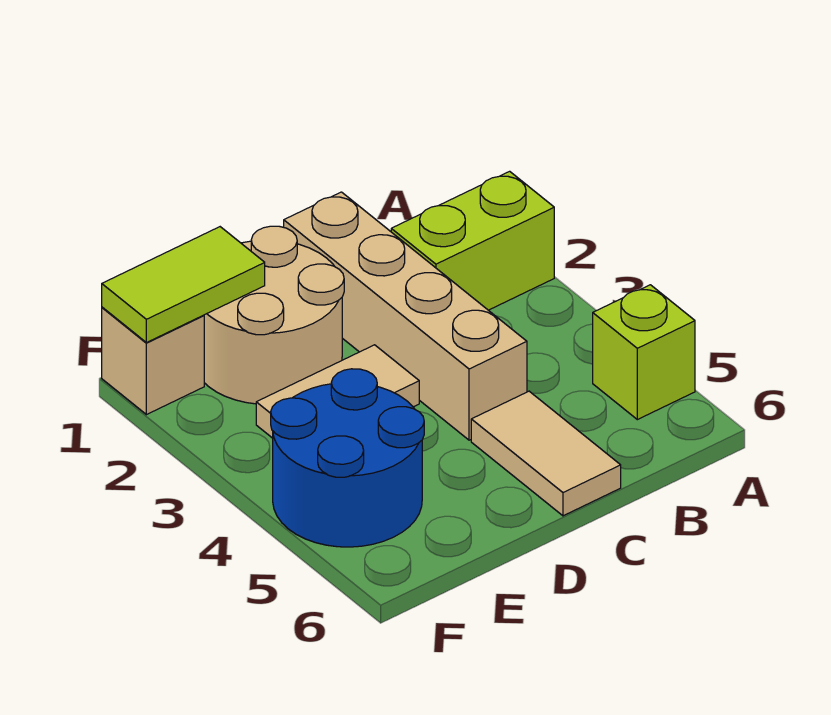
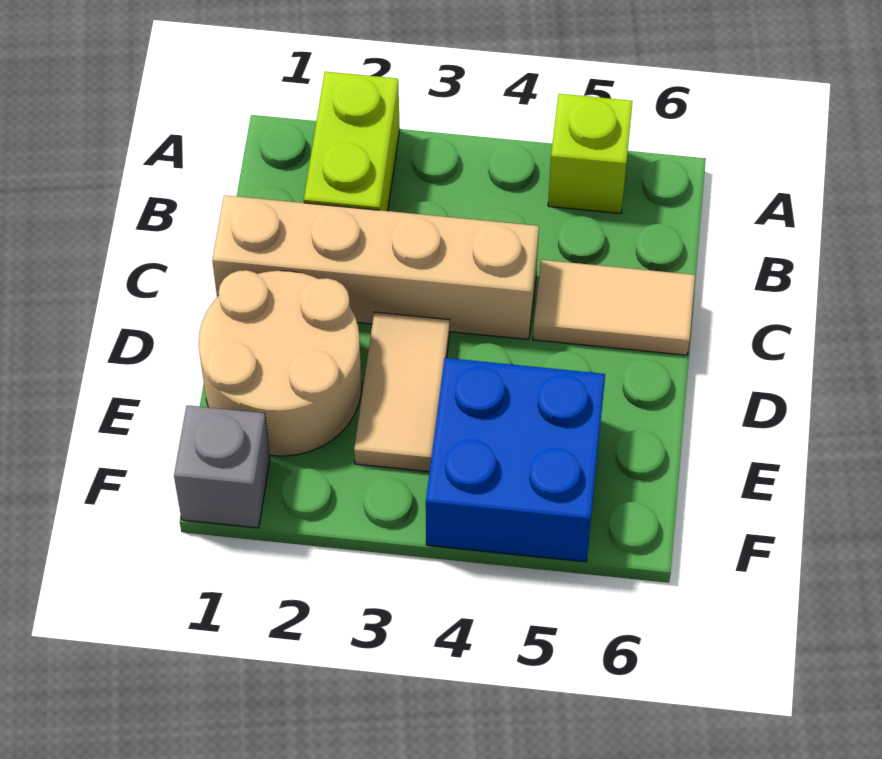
lime 1x2 tile [102,227,265,343] -> none
blue 2x2 round brick [271,369,424,547] -> blue 2x2 brick [426,358,605,562]
tan 1x1 brick [102,307,204,415] -> grey 1x1 brick [174,405,270,528]

